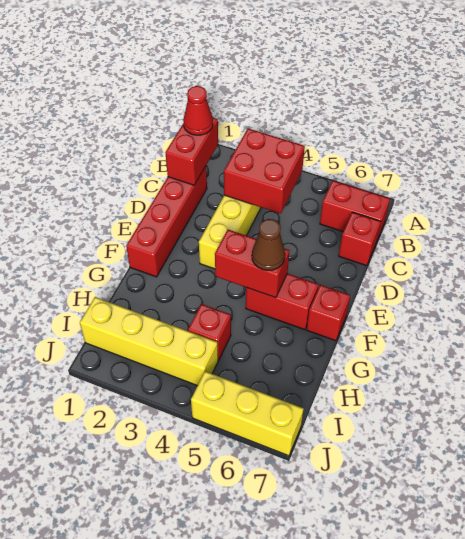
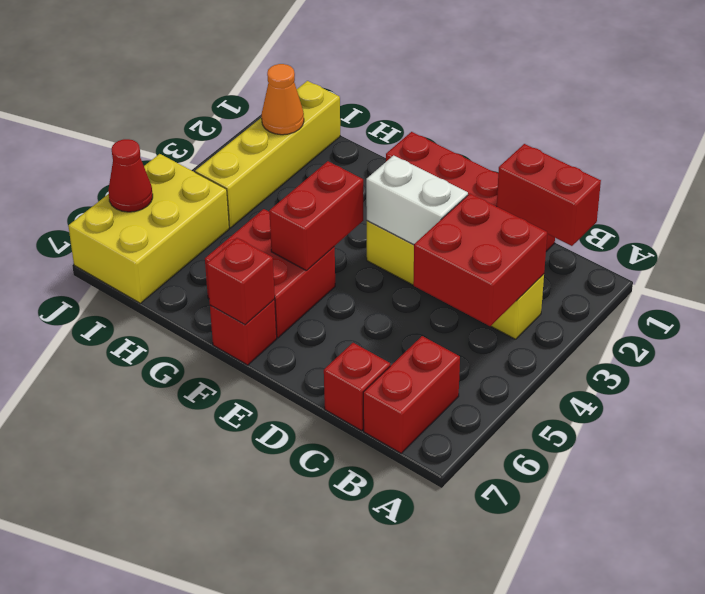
red 1x1 cone [183,86,213,135] -> red 1x1 cone moved to [108,139,153,212]
none -> white 1x2 brick [366,155,468,245]
red 1x2 brick [246,273,319,330] -> red 2x2 brick [205,209,335,338]
brown 1x1 cone [252,219,285,271] -> none
red 1x1 brick [188,304,231,361] -> red 1x1 brick moved to [206,238,275,325]
none -> orange 1x1 cone [262,64,304,135]
yellow 1x3 brick [191,371,304,456] -> yellow 2x3 brick [68,154,229,303]

